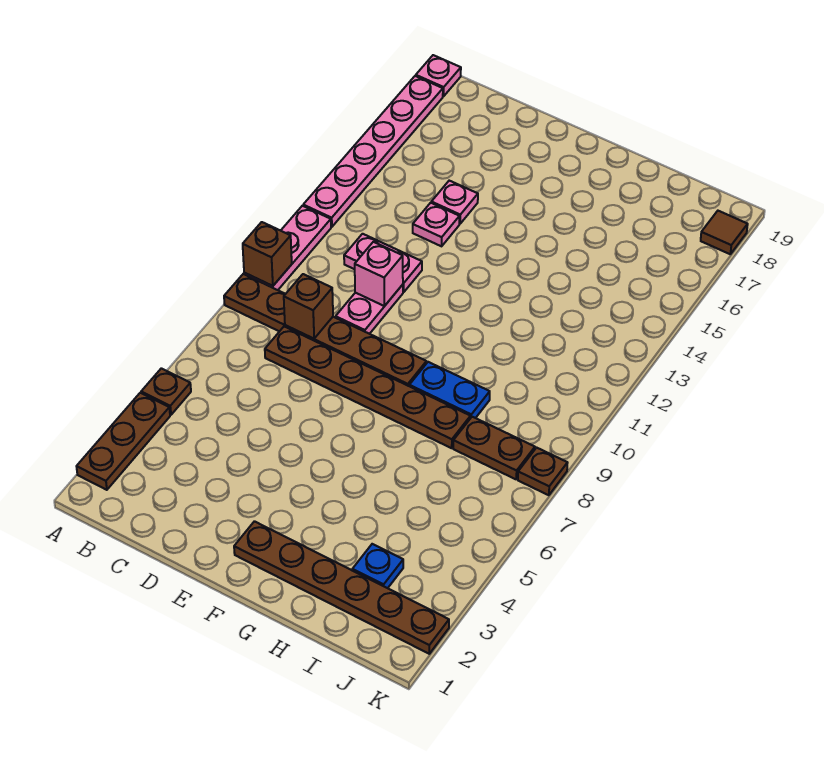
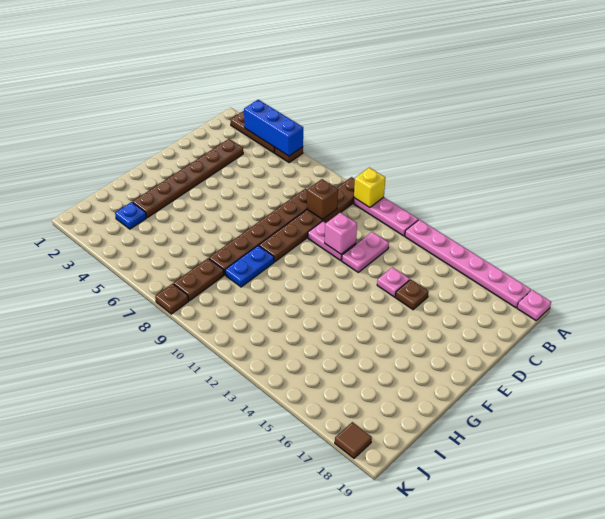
none -> blue 1x3 brick [244,100,303,156]
brown 1x1 brick [243,222,292,286] -> yellow 1x1 brick [354,168,385,208]
pink 1x1 plate [431,181,478,224] -> brown 1x1 plate [395,279,429,310]
brown 1x6 plate [234,521,449,654] -> brown 1x6 plate moved to [133,139,243,218]

